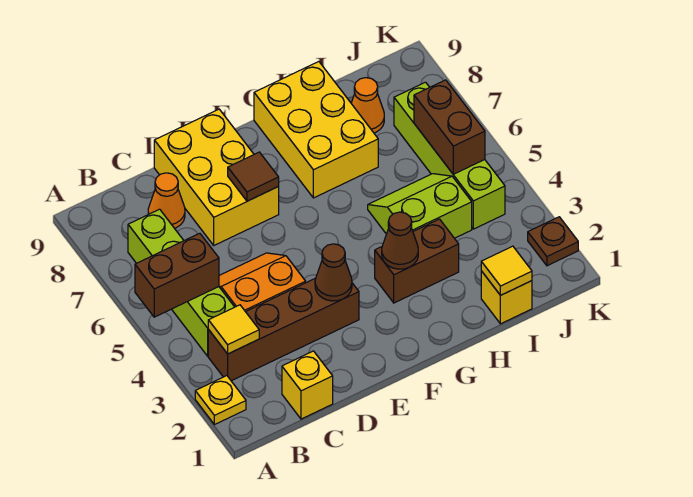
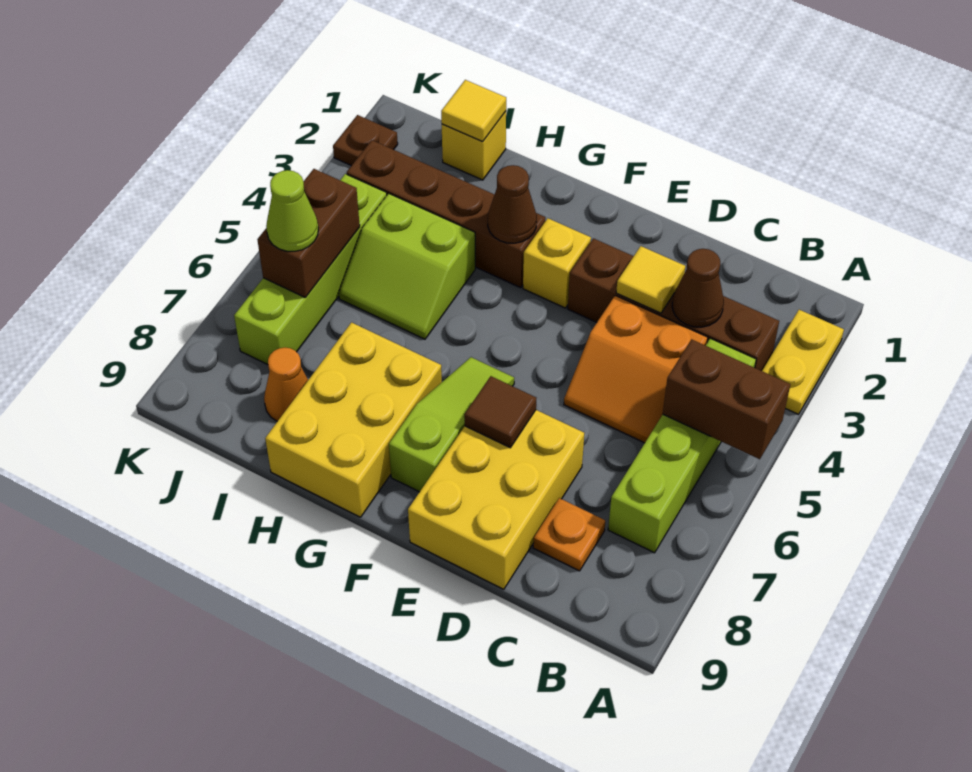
yellow 1x1 plate [195,376,246,425] -> yellow 1x2 plate [762,310,844,414]
yellow 1x1 tile [208,305,259,354] -> yellow 1x1 tile moved to [616,246,685,313]
yellow 1x1 brick [282,351,333,419] -> yellow 1x1 brick moved to [523,218,591,308]
orange 1x1 cone [148,173,185,228] -> orange 1x1 plate [533,498,605,571]
brown 1x1 cone [315,244,352,301] -> brown 1x1 cone moved to [672,249,724,327]
none -> lime 1x3 slope [389,357,514,492]
brown 1x2 brick [375,219,459,303] -> brown 1x4 brick [347,140,545,288]
none -> lime 1x1 cone [266,170,318,251]

